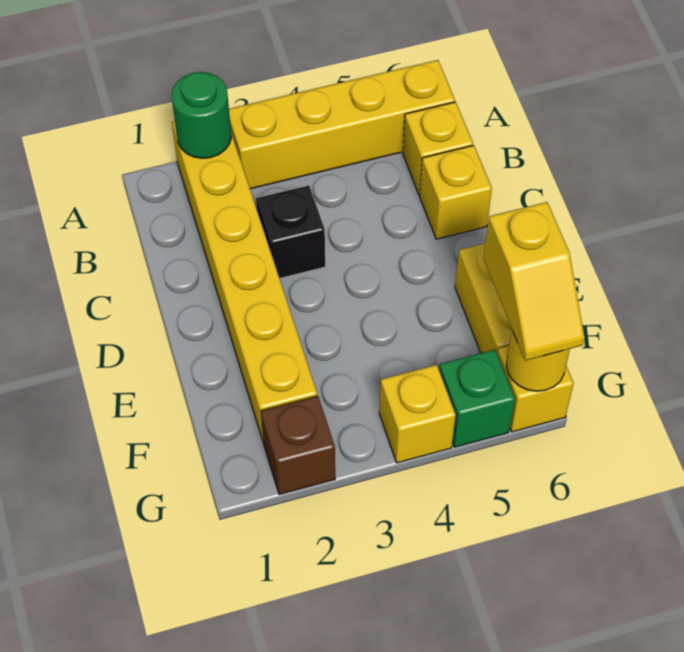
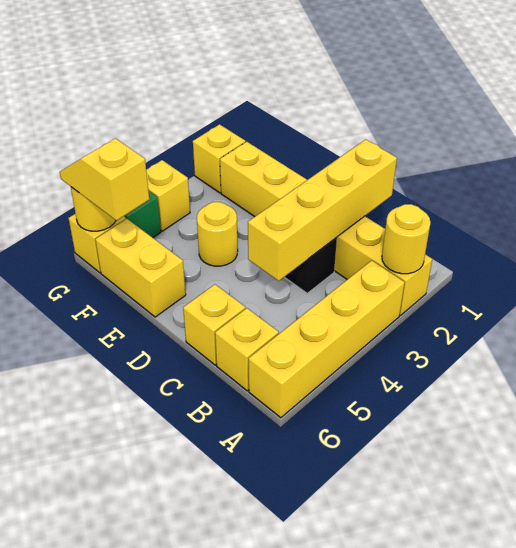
green 1x1 round brick [172,72,231,158] -> yellow 1x1 round brick [382,204,431,274]
none -> yellow 1x4 brick [248,139,397,281]
none -> yellow 1x1 round brick [197,202,238,266]
brown 1x1 brick [261,396,335,495] -> yellow 1x1 brick [193,124,245,193]

